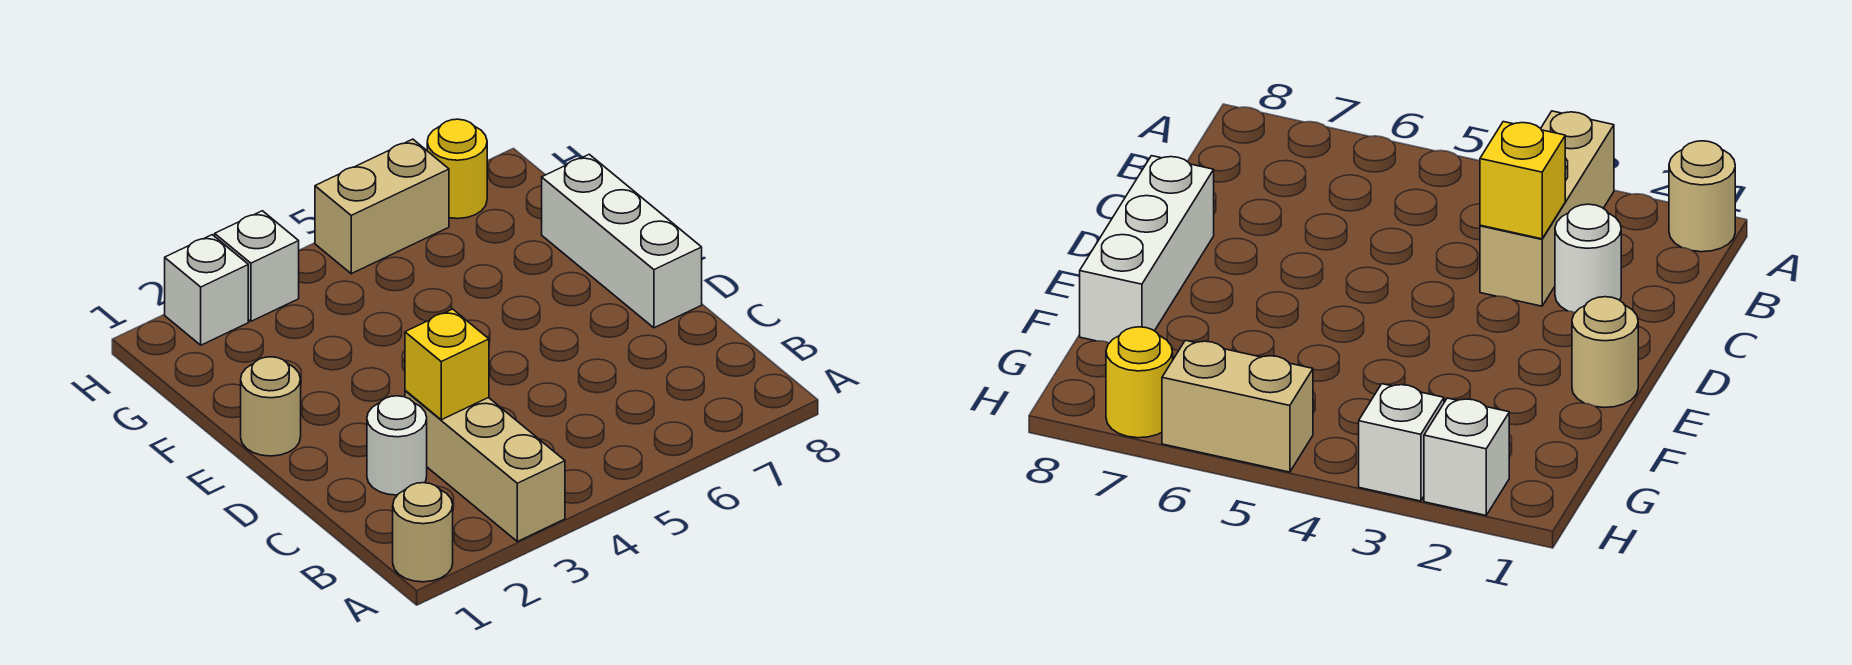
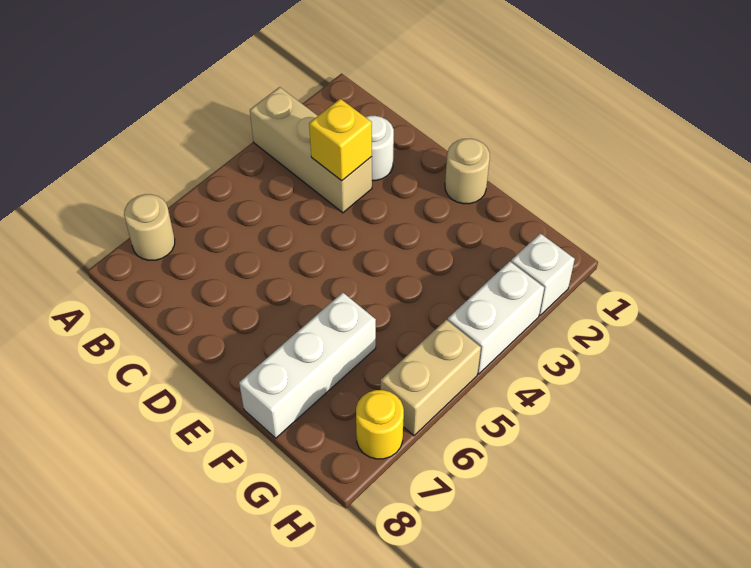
tan 1x1 round brick [393,483,453,582] -> tan 1x1 round brick moved to [124,194,175,260]
white 1x3 brick [542,154,702,328] -> white 1x3 brick turned to [239,293,376,438]
white 1x1 brick [215,211,299,321] -> white 1x2 brick [448,261,544,374]

